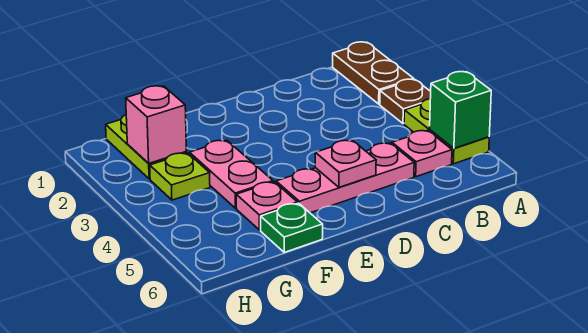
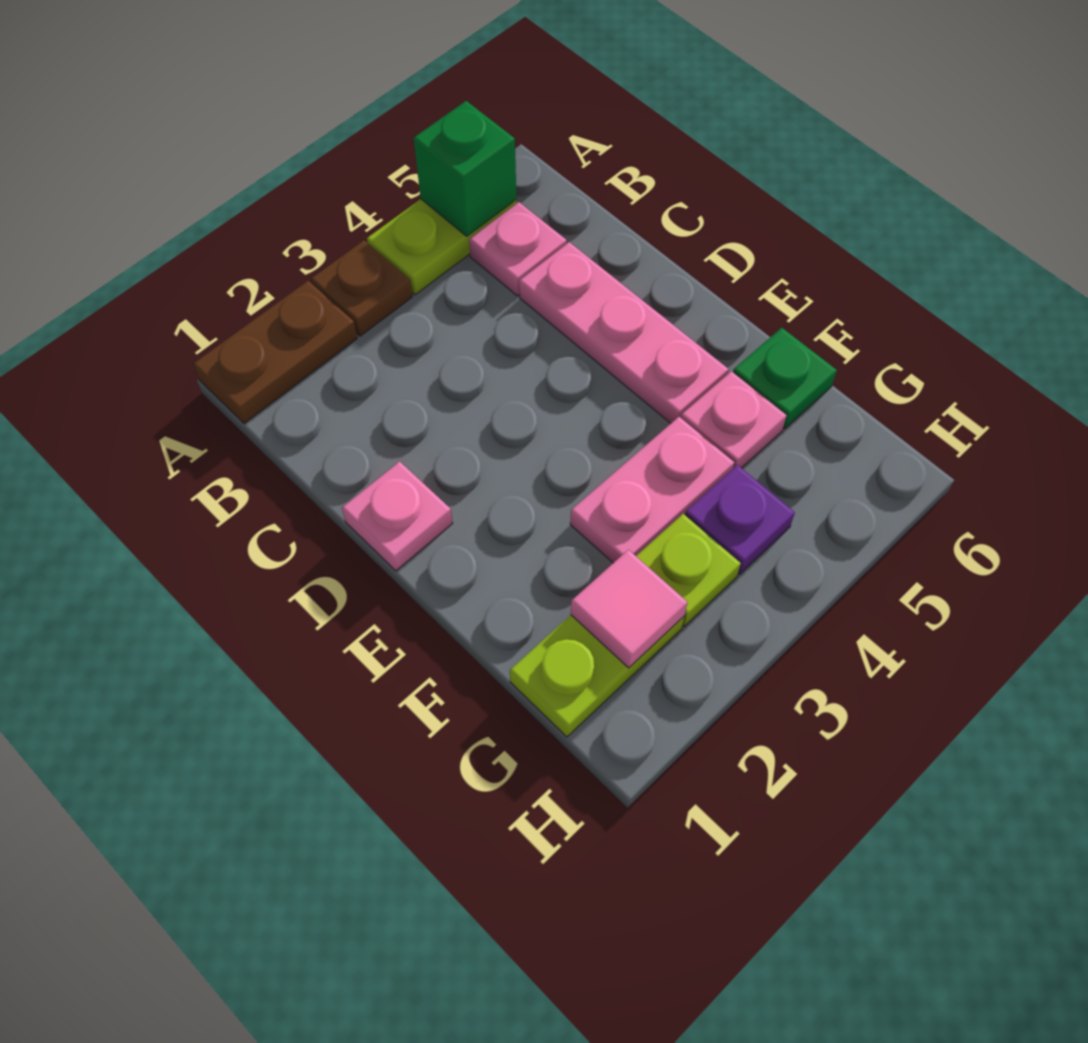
pink 1x1 plate [315,140,376,187] -> pink 1x1 plate moved to [342,462,453,571]
pink 1x1 brick [126,86,186,163] -> pink 1x1 tile [571,550,687,668]
none -> purple 1x1 plate [685,465,795,574]

